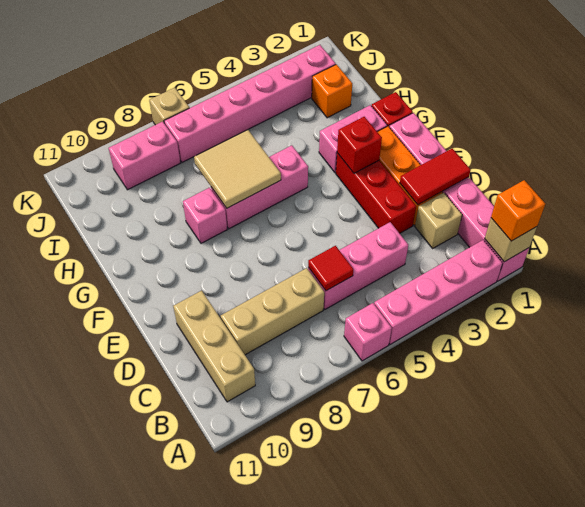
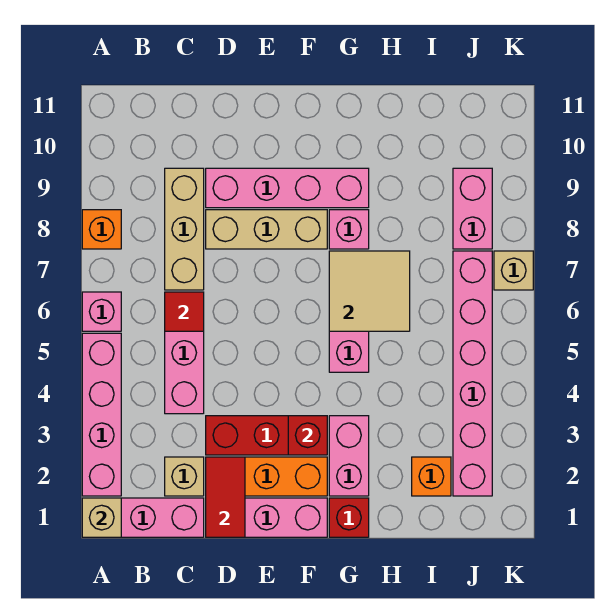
orange 1x1 brick [491,180,545,241] -> orange 1x1 brick moved to [82,210,121,249]
tan 1x3 brick [173,291,255,402] -> tan 1x3 brick moved to [206,210,327,249]
none -> pink 1x4 brick [206,168,369,208]

